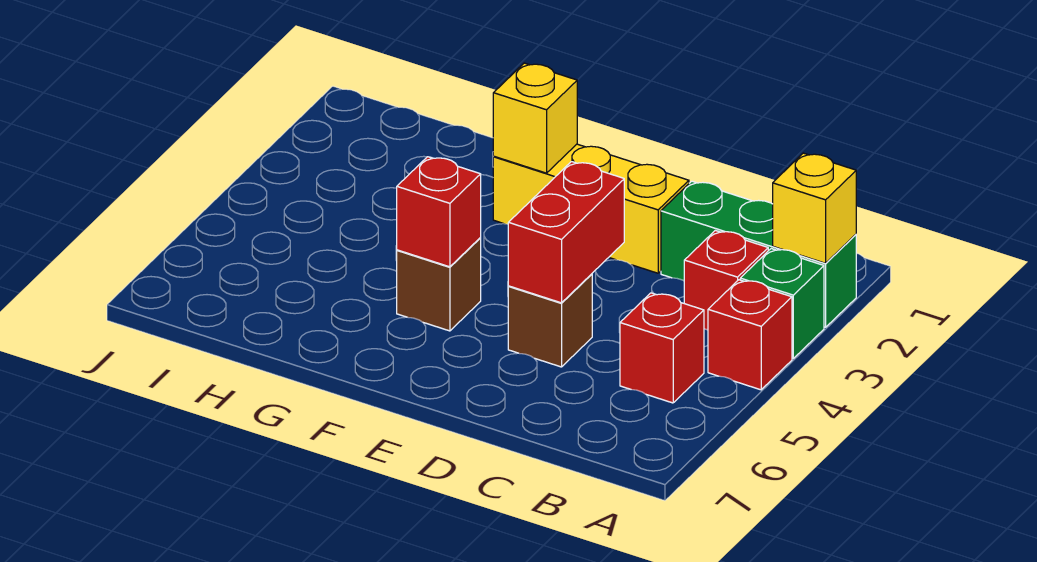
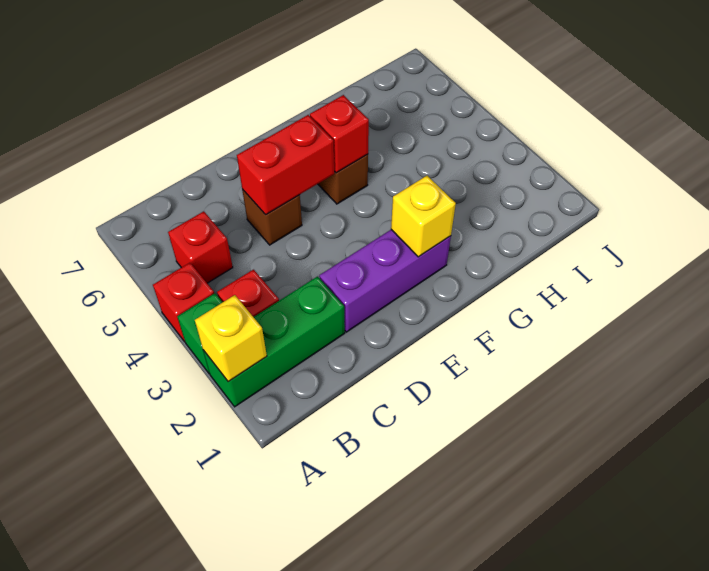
yellow 1x3 brick [493,144,689,273] -> purple 1x3 brick [319,230,451,332]
red 1x2 brick [508,162,624,303] -> red 1x2 brick turned to [237,115,334,215]

